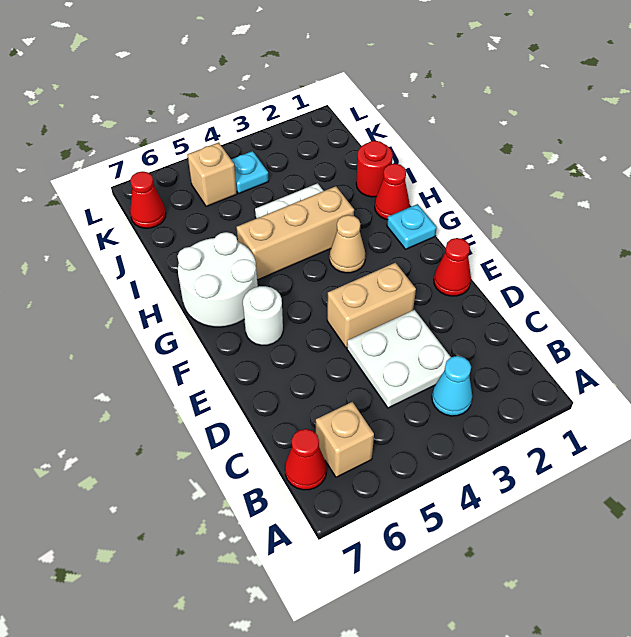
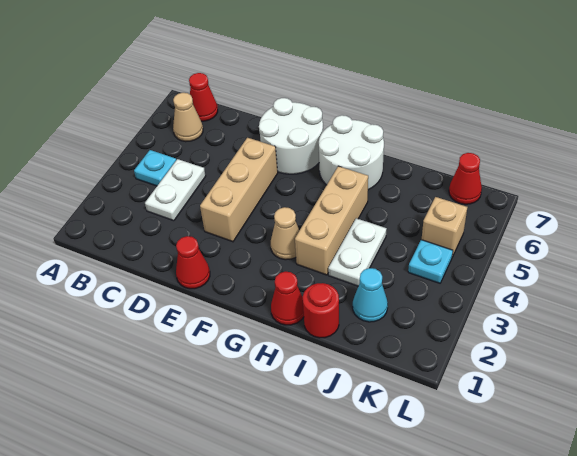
cyan 1x1 cone [432,356,473,416] -> cyan 1x1 cone moved to [353,268,388,322]
tan 1x1 brick [316,402,374,477] -> tan 1x1 cone [173,93,203,142]
white 2x2 plate [347,310,451,408] -> white 1x2 plate [145,159,206,221]
tan 1x2 brick [327,263,416,348] -> tan 1x3 brick [200,138,278,242]
white 1x1 round brick [243,286,283,345] -> white 2x2 round brick [259,98,323,174]
cyan 1x1 plate [387,204,437,249] -> cyan 1x1 plate moved to [134,150,176,186]

